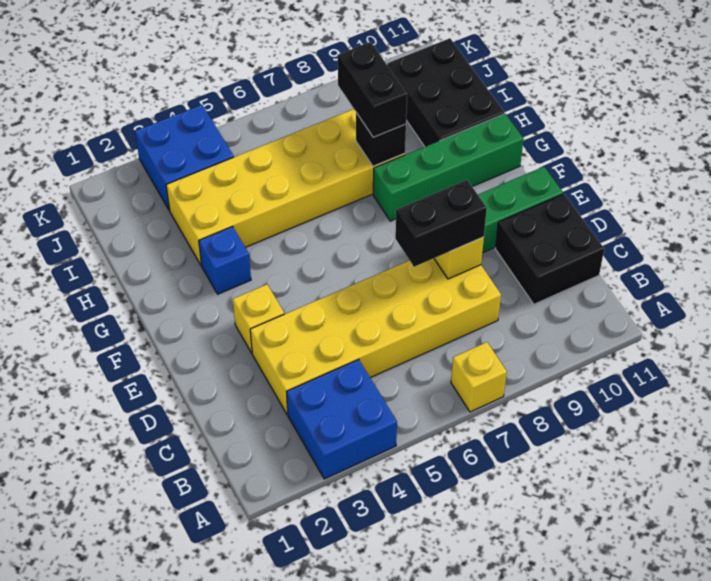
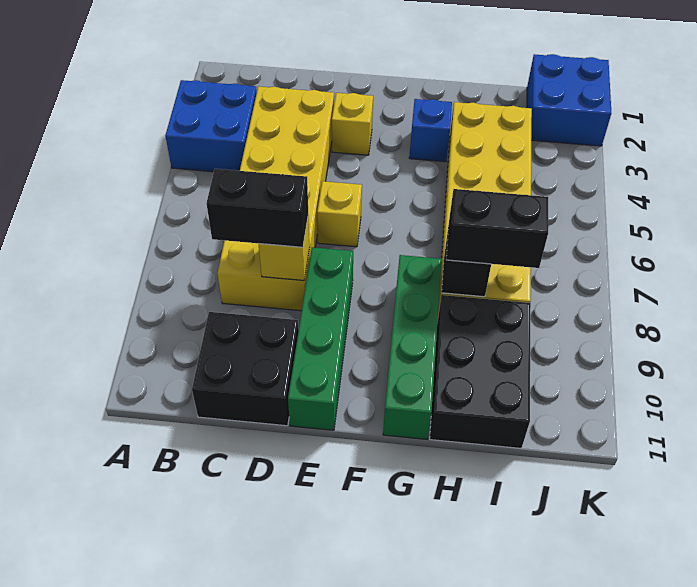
yellow 1x1 brick [451,342,507,412] -> yellow 1x1 brick moved to [317,181,362,247]
black 1x2 brick [395,180,487,267] -> black 1x2 brick turned to [206,169,308,247]
black 2x3 brick [387,38,504,147] -> black 2x3 brick turned to [430,295,531,448]
blue 2x2 brick [135,105,234,211] -> blue 2x2 brick moved to [527,54,611,146]

